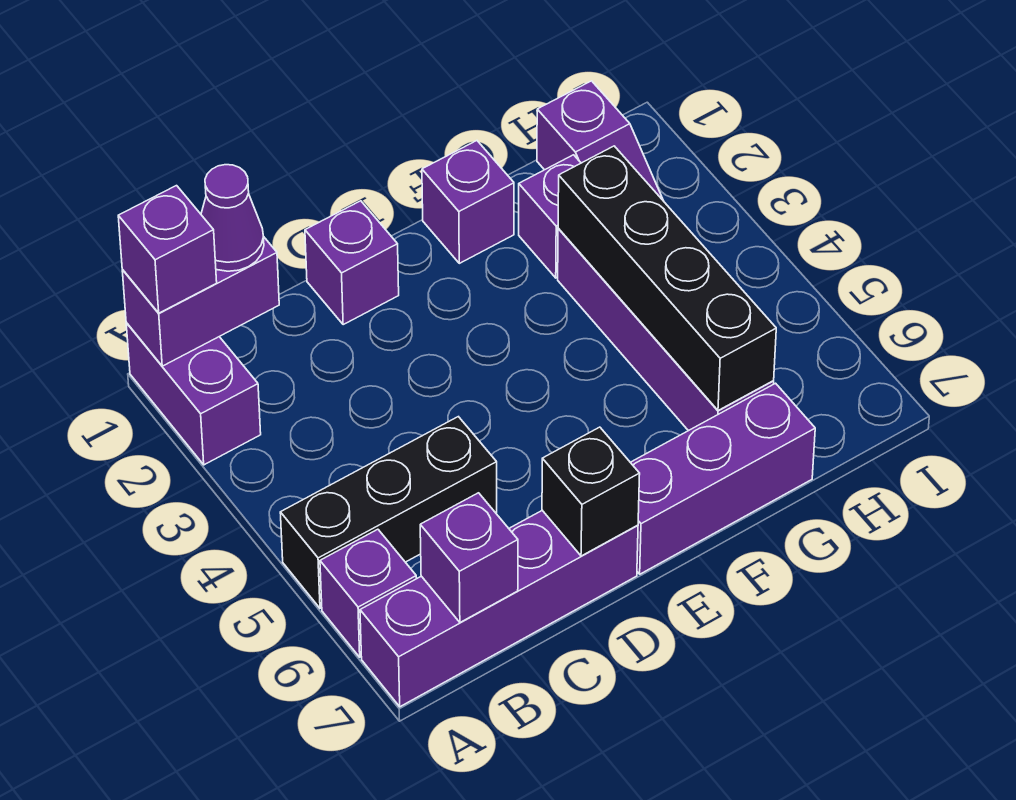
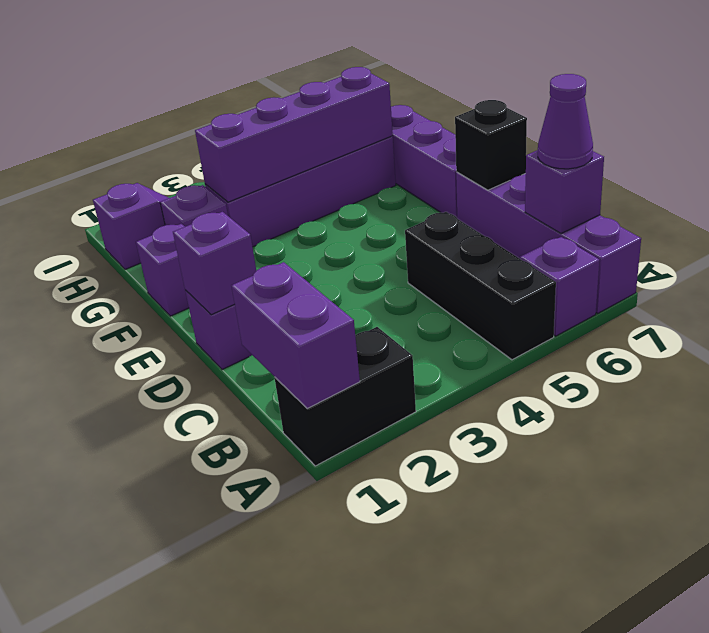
purple 1x2 brick [126,323,261,465] -> black 1x2 brick [274,327,416,466]
purple 1x1 brick [118,186,217,313] -> purple 1x1 brick moved to [173,212,256,315]
purple 1x1 cone [201,165,264,271] -> purple 1x1 cone moved to [538,74,593,169]
black 1x4 brick [558,146,776,410] -> purple 1x4 brick [195,67,393,202]

